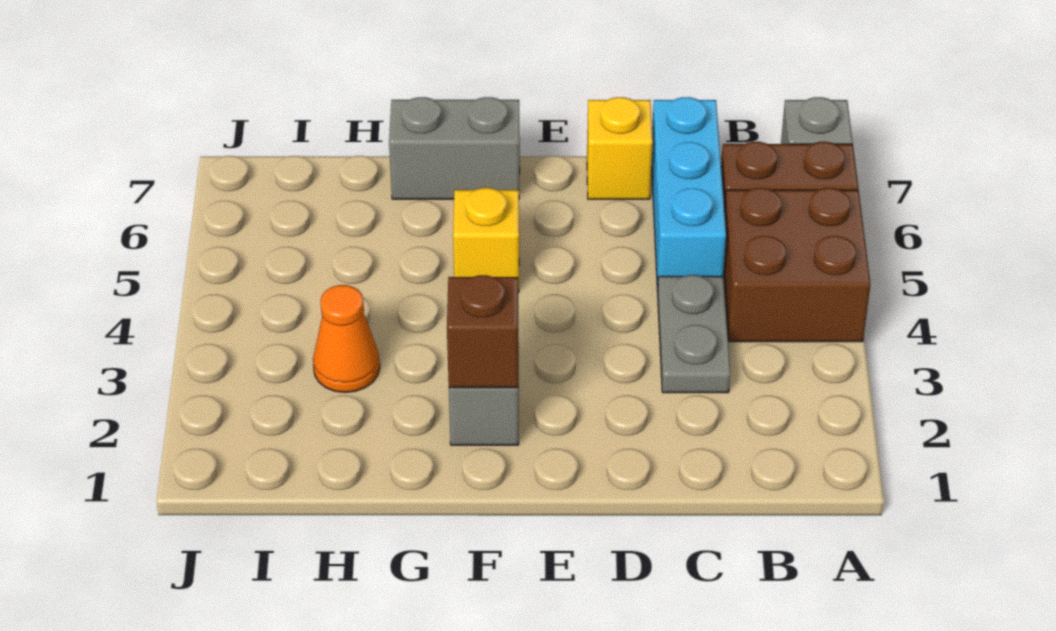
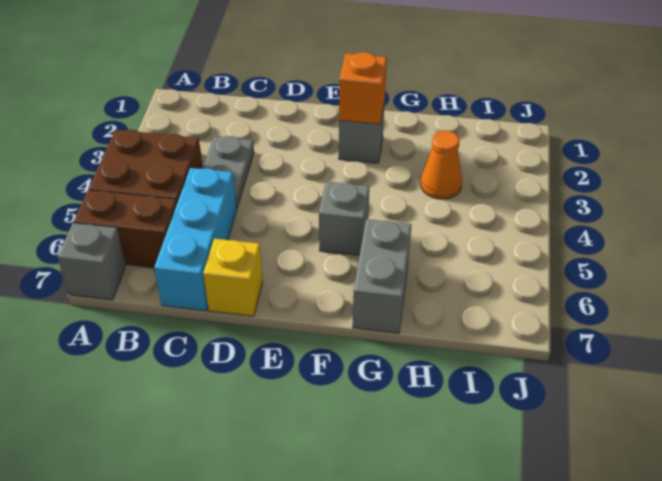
brown 1x1 brick [447,275,518,388] -> orange 1x1 brick [339,52,387,124]
yellow 1x1 brick [453,188,519,293] -> grey 1x1 brick [319,182,369,255]
grey 1x2 brick [389,97,520,199] -> grey 1x2 brick turned to [353,219,412,333]

